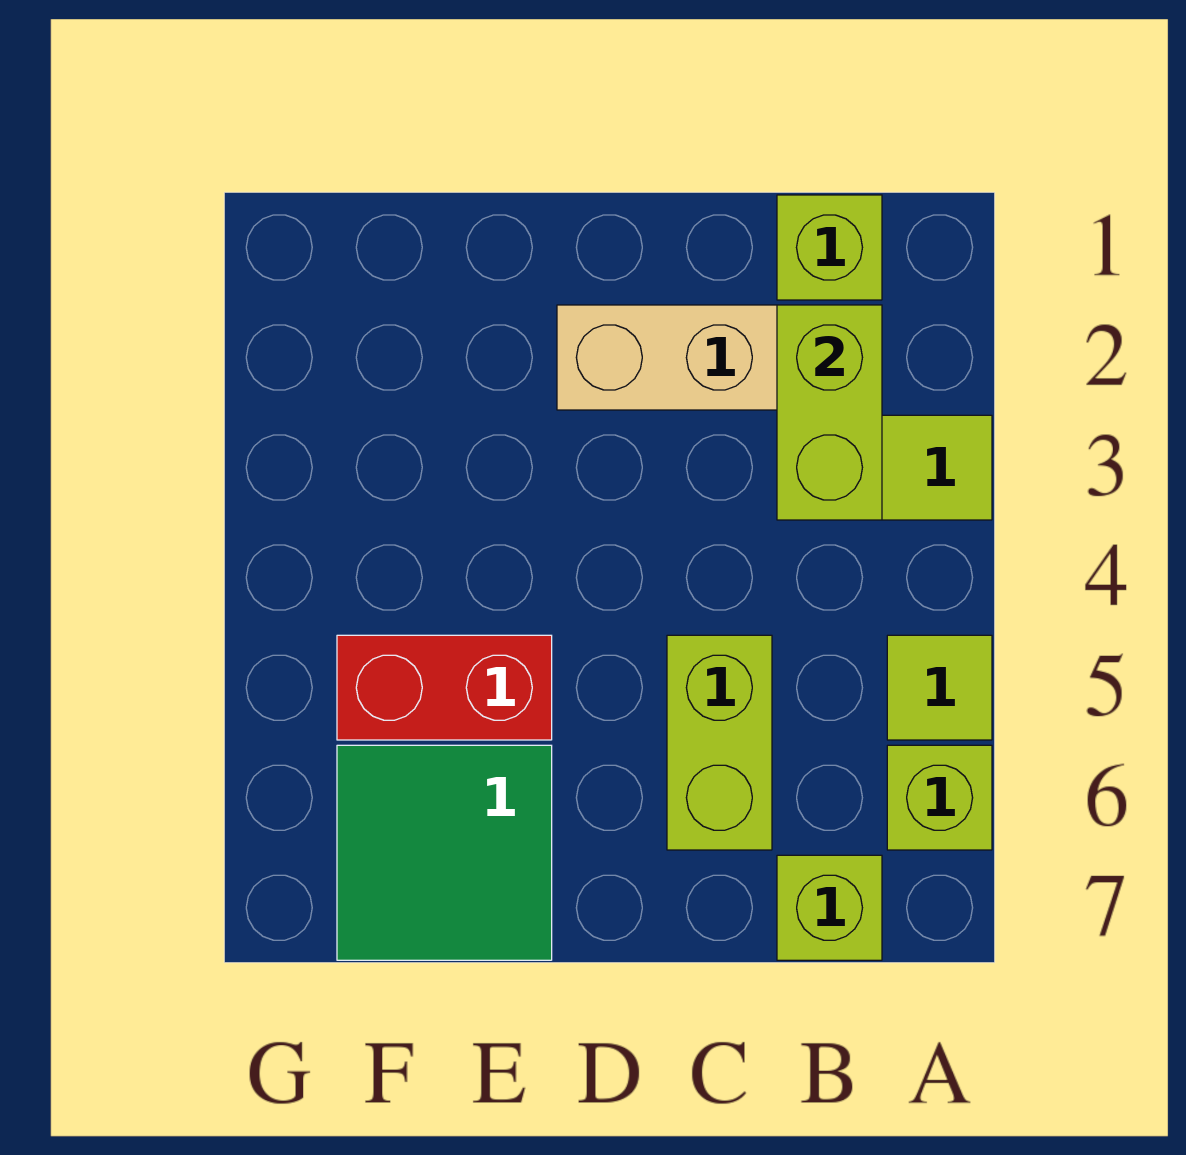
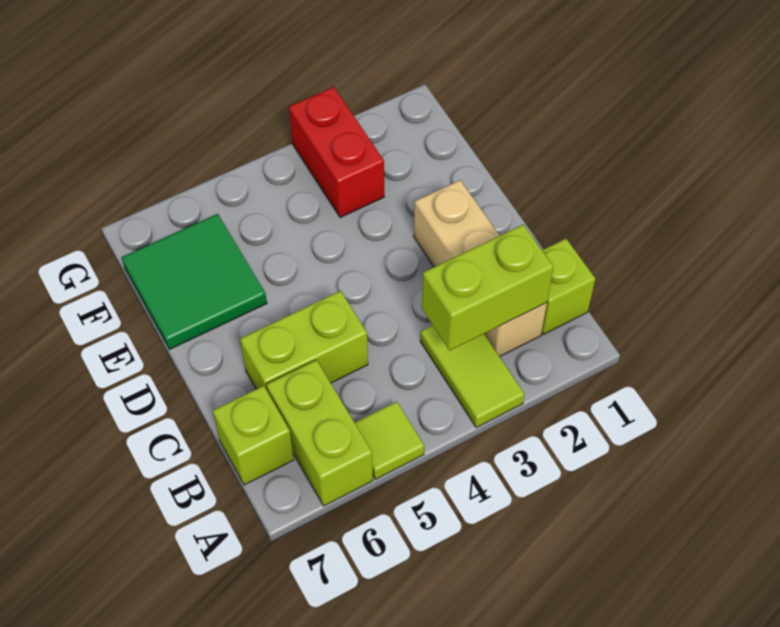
lime 1x1 brick [887,745,992,850] -> lime 1x2 brick [266,360,373,506]
red 1x2 brick [337,635,552,740] -> red 1x2 brick moved to [289,87,384,218]

